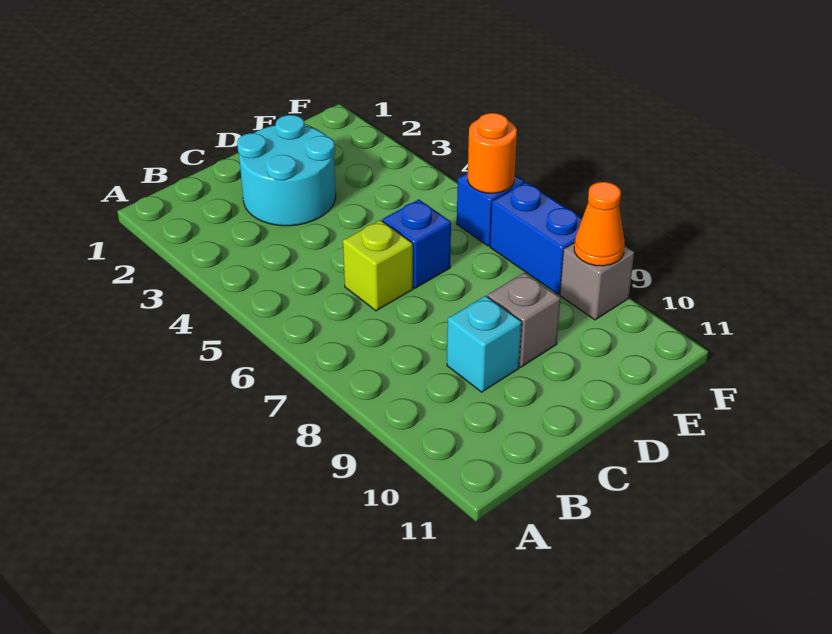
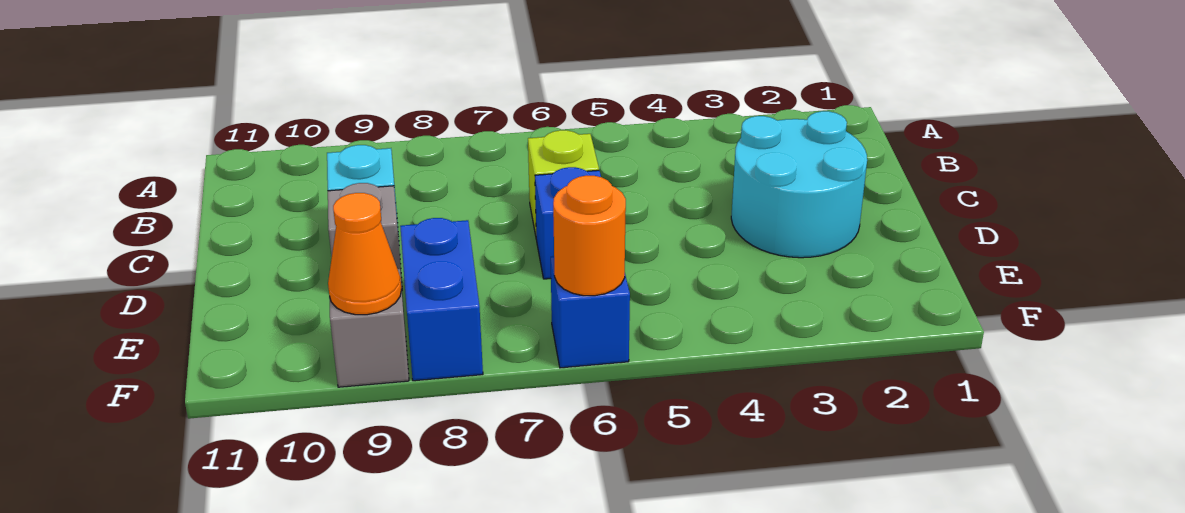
blue 1x2 brick [490,182,582,294] -> blue 1x2 brick turned to [400,218,483,381]

